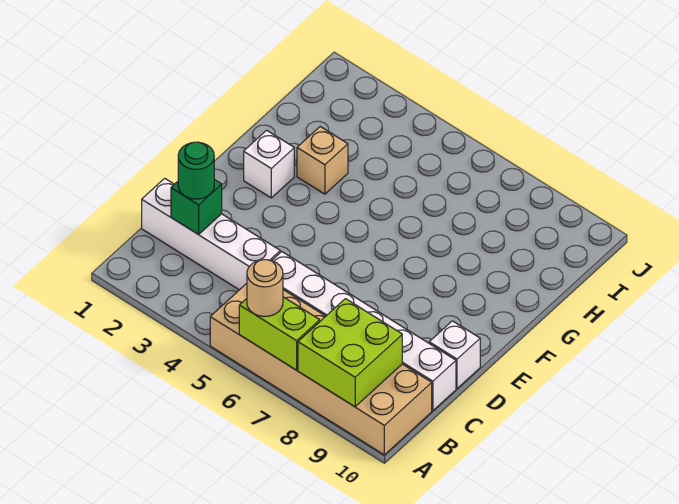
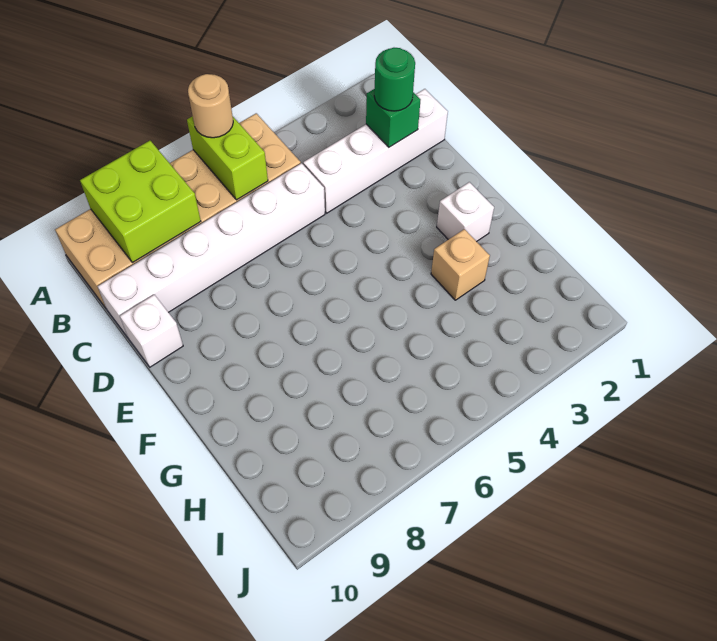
lime 1x2 brick [239,297,320,370] -> lime 1x2 brick turned to [187,116,268,200]

